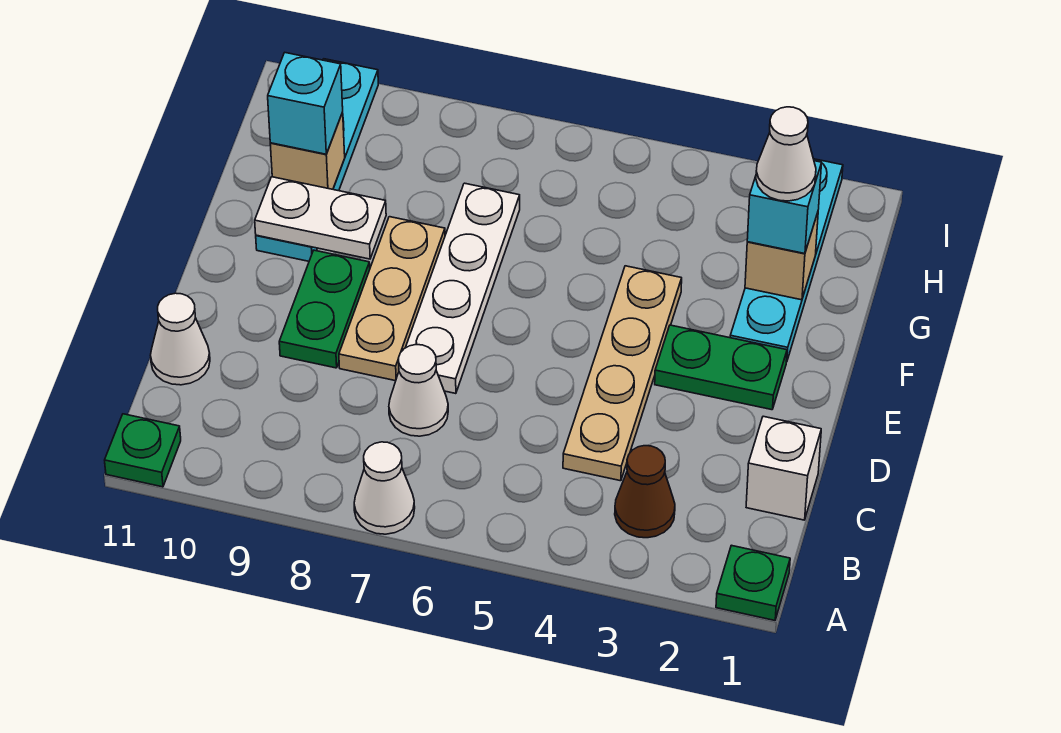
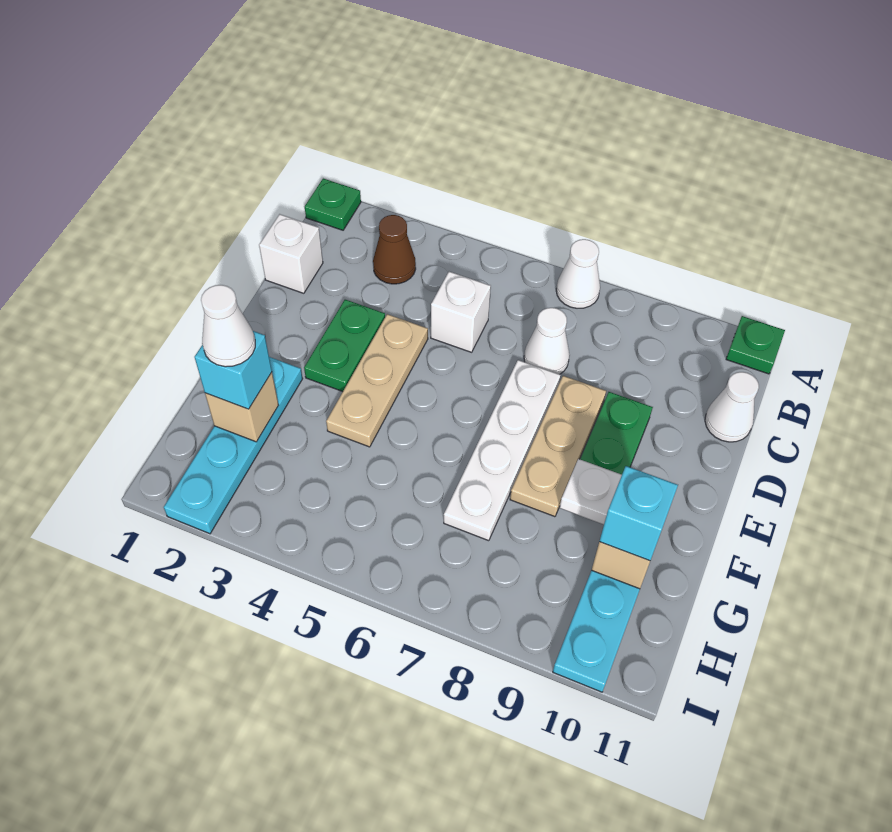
tan 1x4 plate [563,266,682,481] -> tan 1x3 plate [326,314,428,447]
none -> white 1x1 brick [431,272,491,352]
green 1x2 plate [655,325,787,410] -> green 1x2 plate turned to [304,300,385,392]

